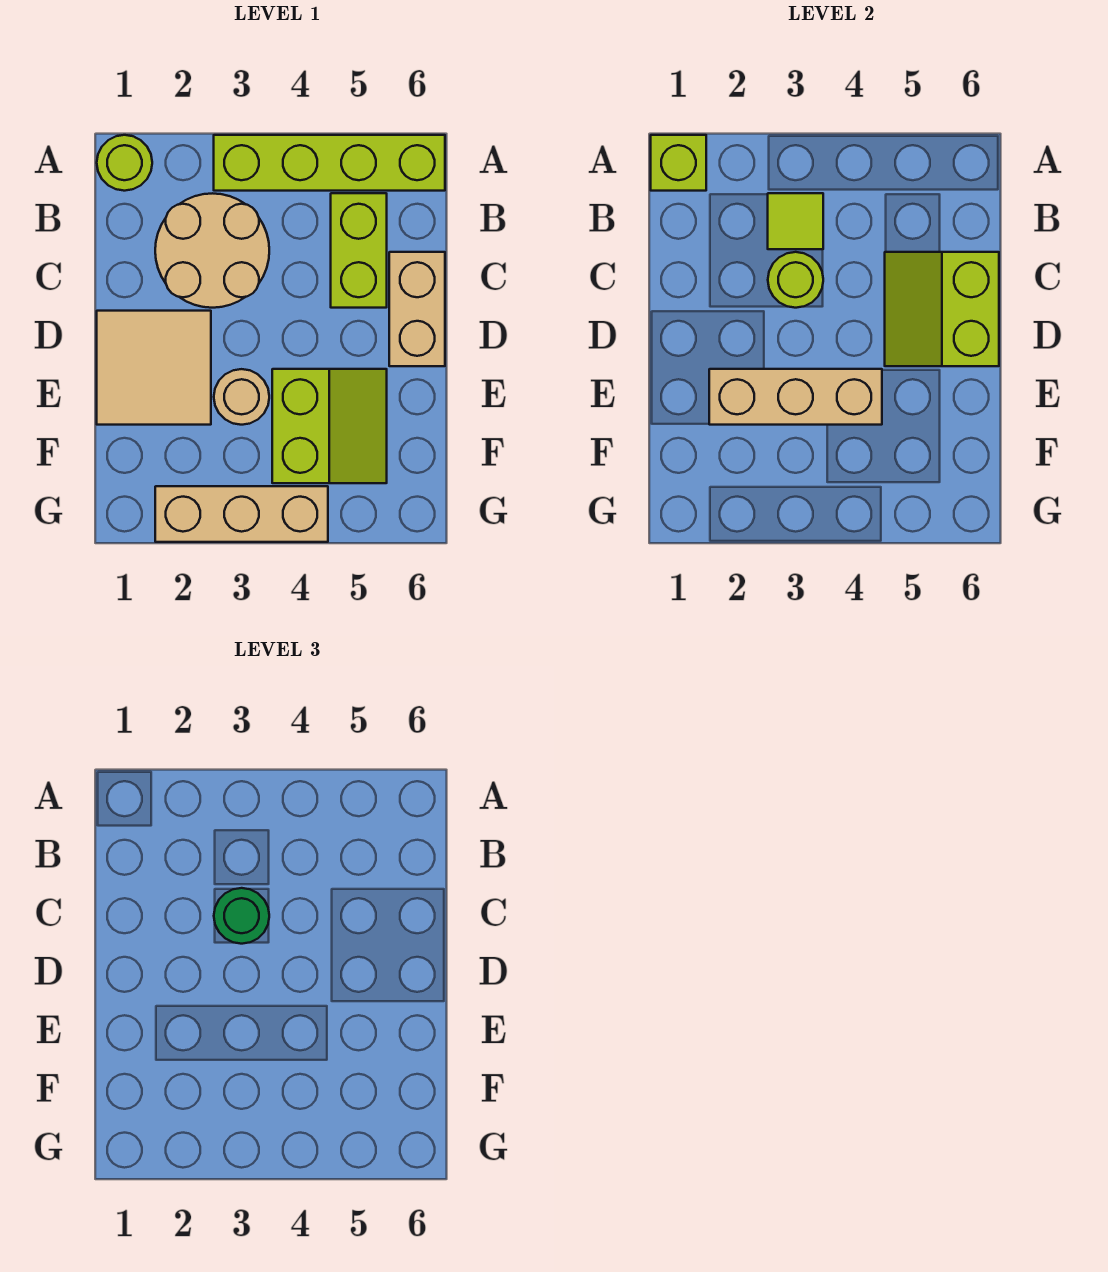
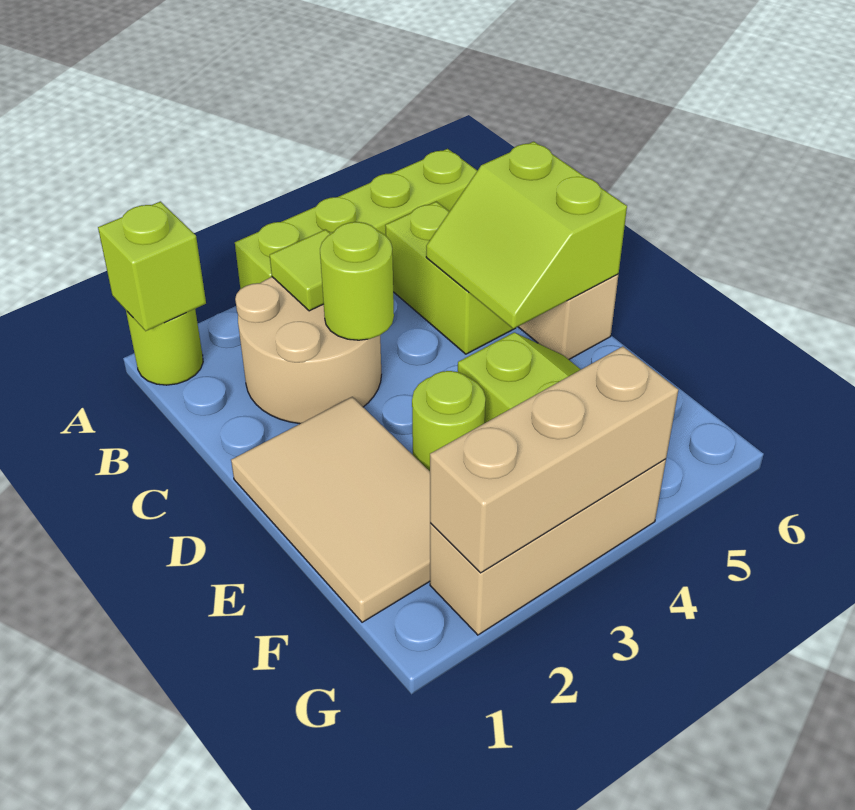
green 1x1 round brick [214,888,269,944] -> none
tan 2x2 tile [97,311,211,425] -> tan 2x3 tile [231,397,430,622]
tan 1x3 brick [709,369,882,425] -> tan 1x3 brick moved to [430,346,678,573]
tan 1x1 round brick [214,369,269,425] -> lime 1x1 round brick [412,371,486,471]

